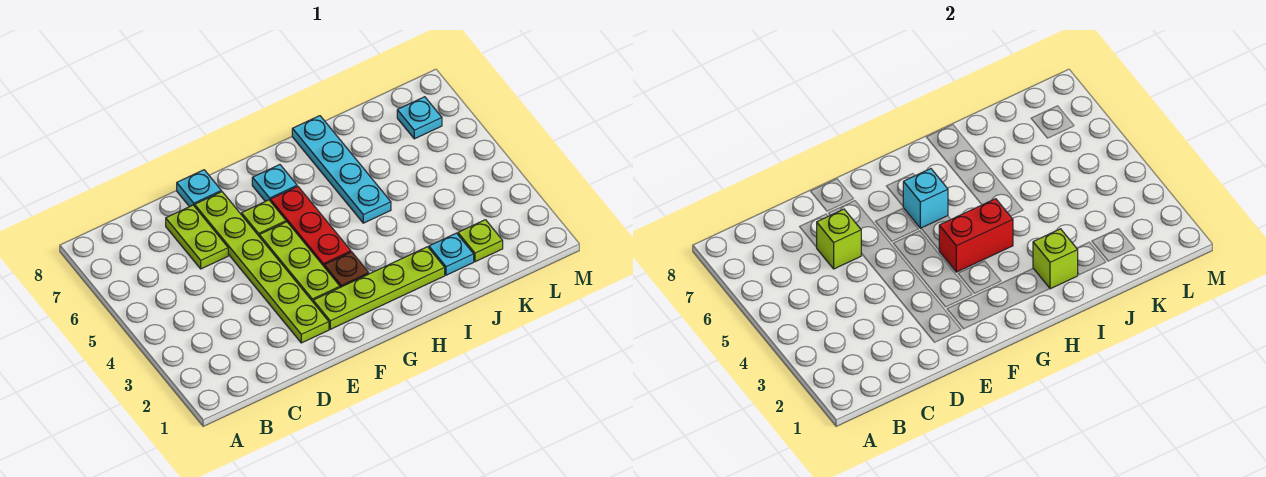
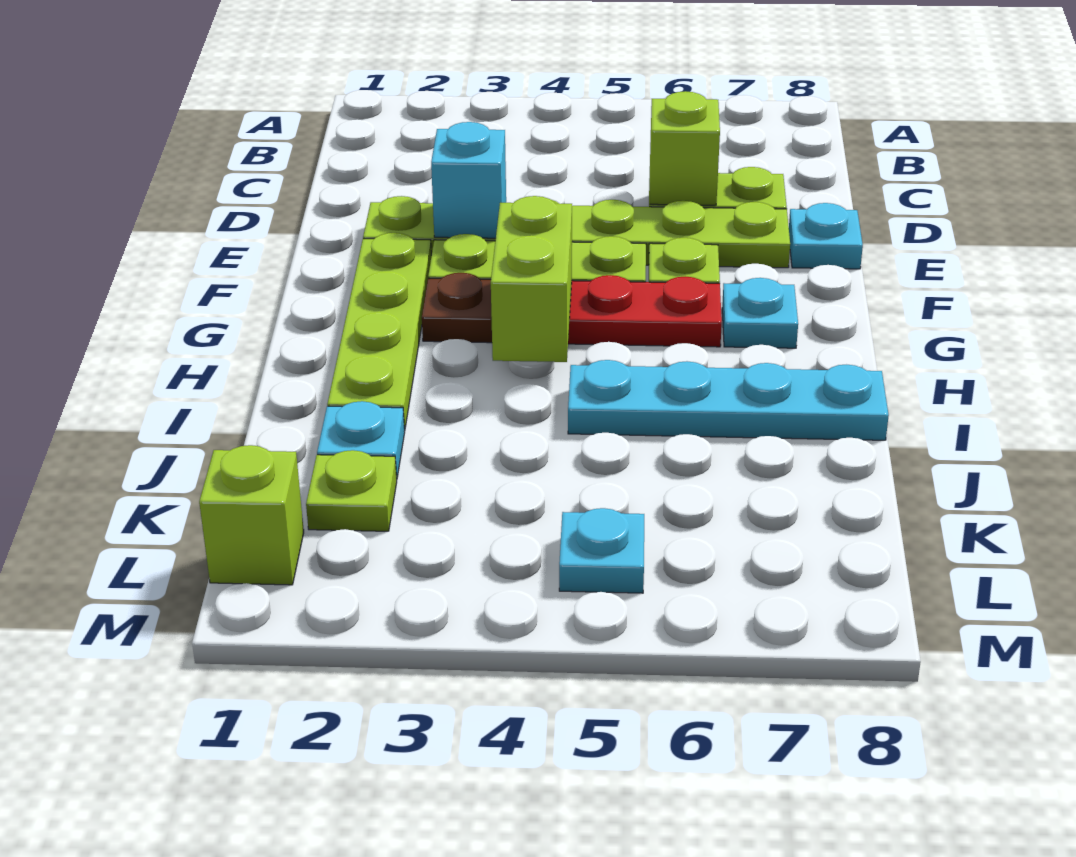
red 1x2 brick [939,199,1013,272] -> lime 1x2 brick [491,196,572,362]
cyan 1x1 brick [903,169,948,228] -> cyan 1x1 brick moved to [431,122,506,238]
lime 1x1 brick [1033,229,1078,289] -> lime 1x1 brick moved to [199,445,304,585]
cyan 1x1 plate [397,97,442,139] -> cyan 1x1 plate moved to [559,508,644,593]

